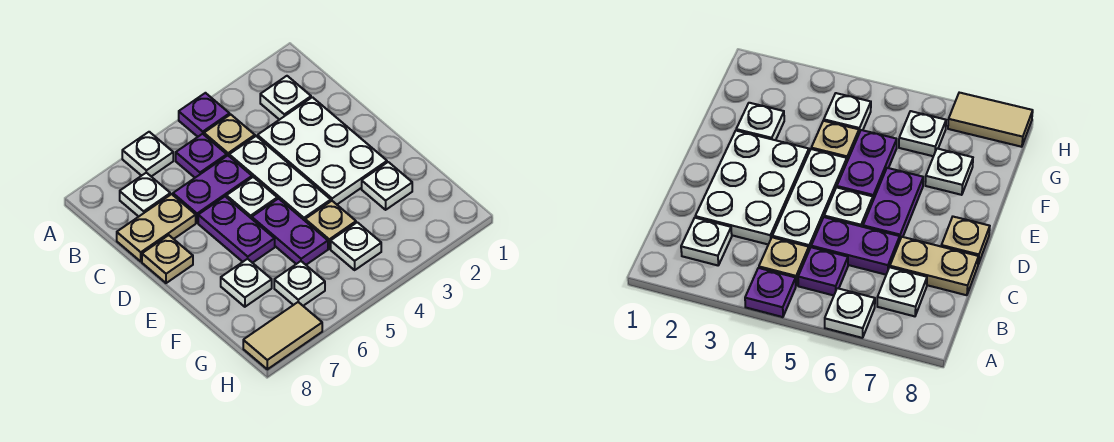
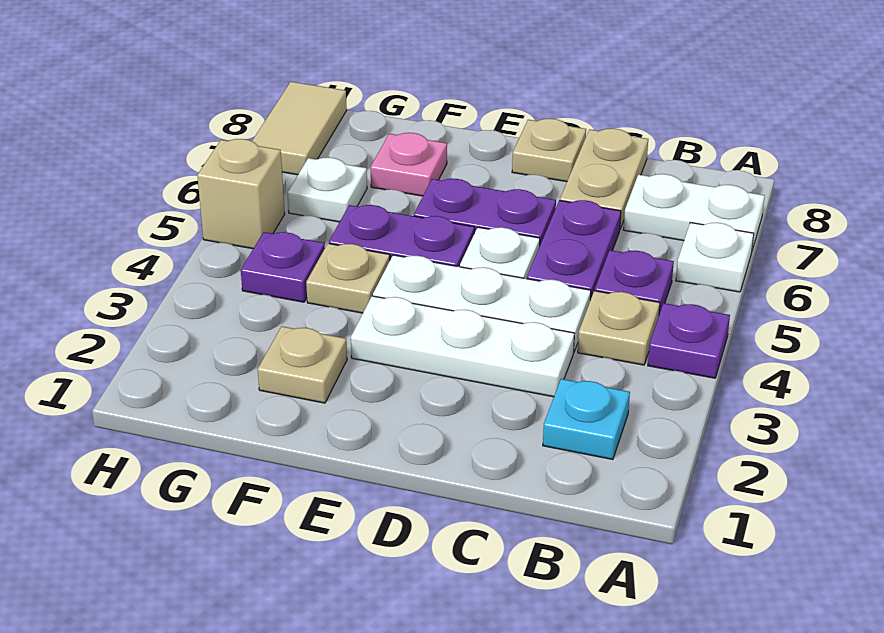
white 1x1 plate [260,76,311,120] -> cyan 1x1 plate [543,379,630,460]
white 1x1 plate [120,173,170,217] -> white 1x2 plate [623,174,765,250]
white 2x3 plate [257,97,387,204] -> white 1x3 plate [351,296,575,397]
white 1x1 plate [362,162,412,210] -> tan 1x1 plate [258,326,347,403]
white 1x1 plate [221,259,272,307] -> pink 1x1 plate [371,133,447,196]
white 1x1 plate [331,222,381,270] -> purple 1x1 plate [241,232,325,302]
none -> tan 1x1 brick [197,139,285,249]

